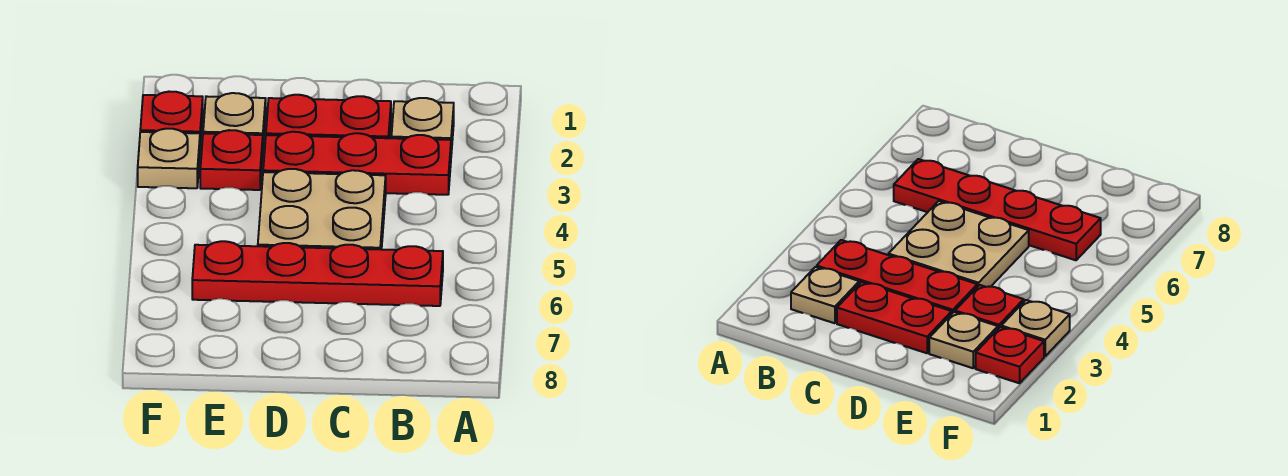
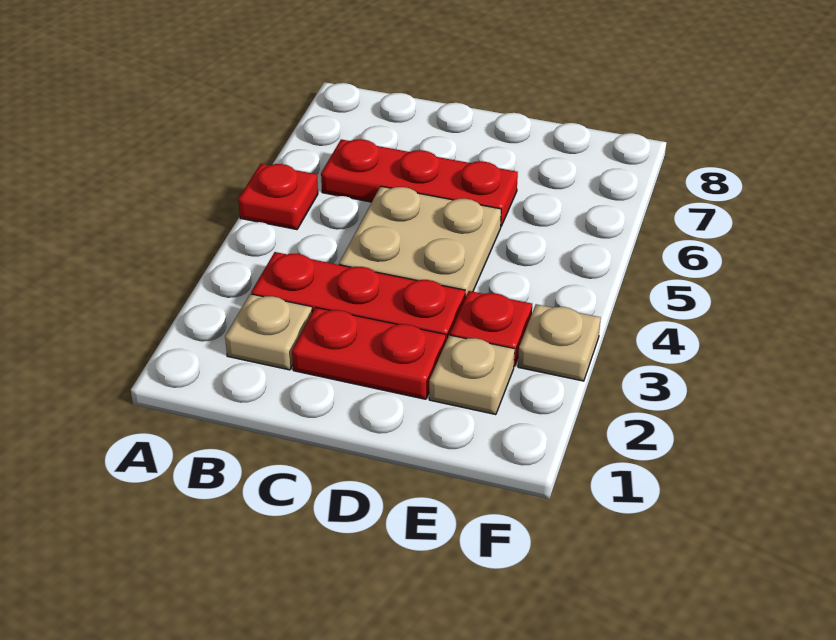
red 1x4 plate [192,241,443,306] -> red 1x3 plate [321,139,518,226]
red 1x1 plate [140,92,203,147] -> red 1x1 plate moved to [238,164,318,230]

